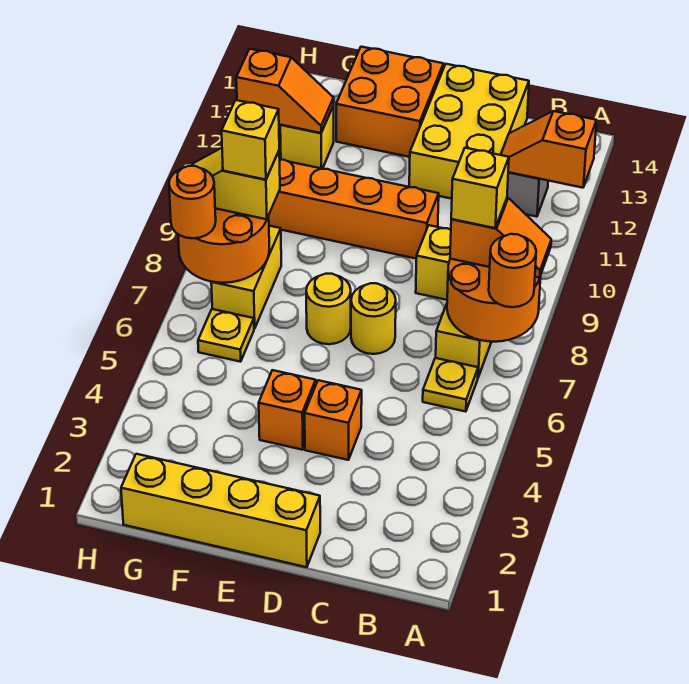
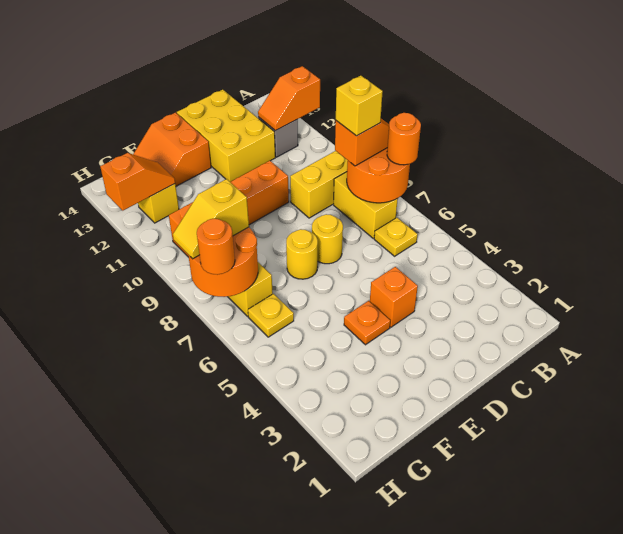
yellow 1x4 brick [121,454,320,567] -> none
orange 1x1 brick [259,370,316,450] -> orange 1x1 plate [344,301,390,345]
orange 2x2 brick [336,47,443,157] -> orange 2x2 slope [133,113,211,186]
yellow 1x1 brick [222,100,279,180] -> none

